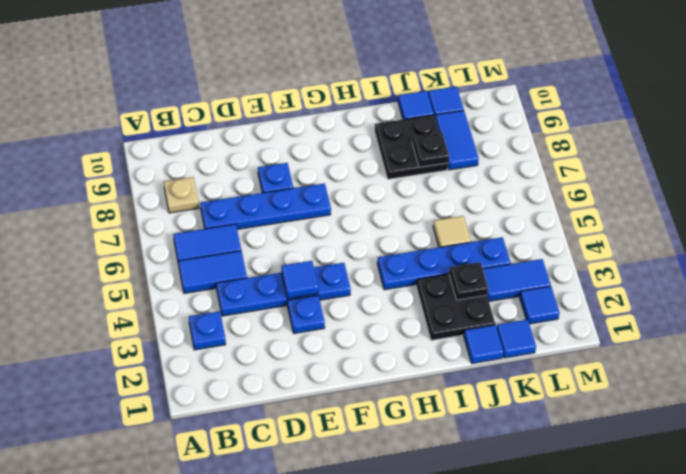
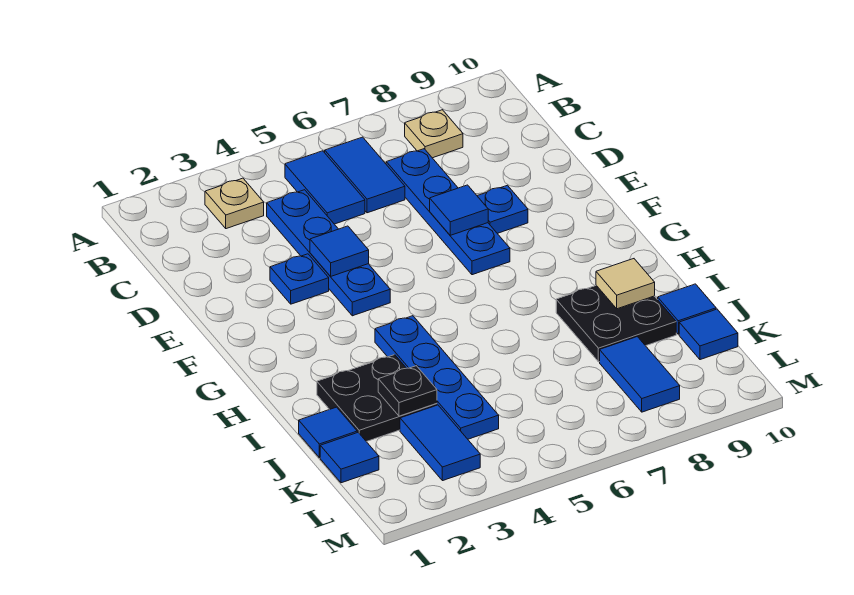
blue 1x1 plate [189,311,226,350] -> tan 1x1 plate [205,178,264,229]
tan 1x1 tile [433,216,471,247] -> tan 1x1 tile moved to [596,259,655,309]
black 1x1 plate [412,132,449,167] -> none
blue 1x2 tile [435,110,479,170] -> blue 1x2 tile turned to [600,337,680,412]
blue 1x1 tile [520,286,560,324] -> blue 1x1 tile moved to [430,185,488,235]

